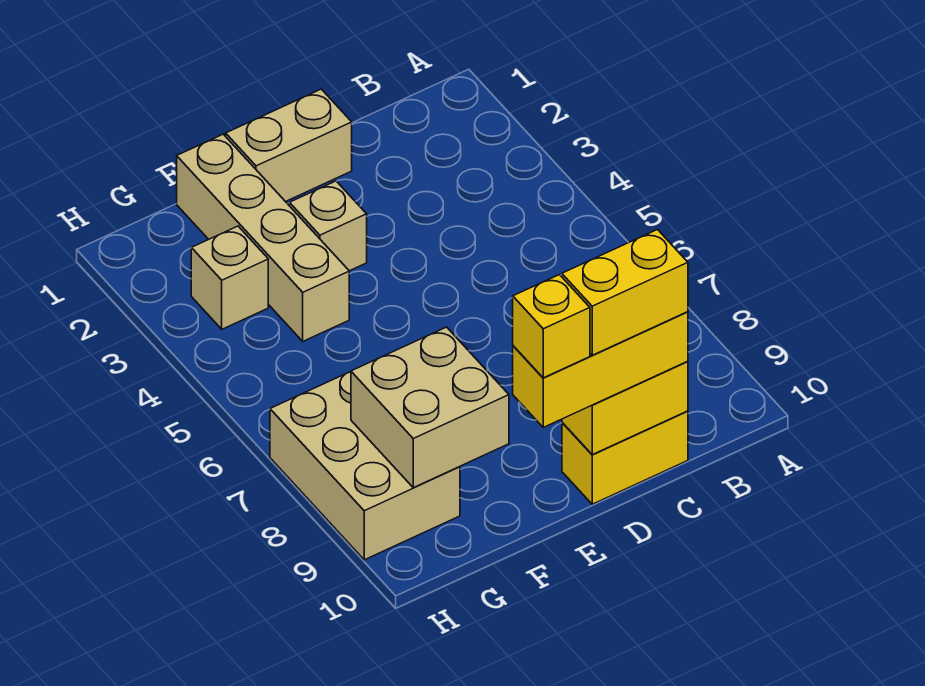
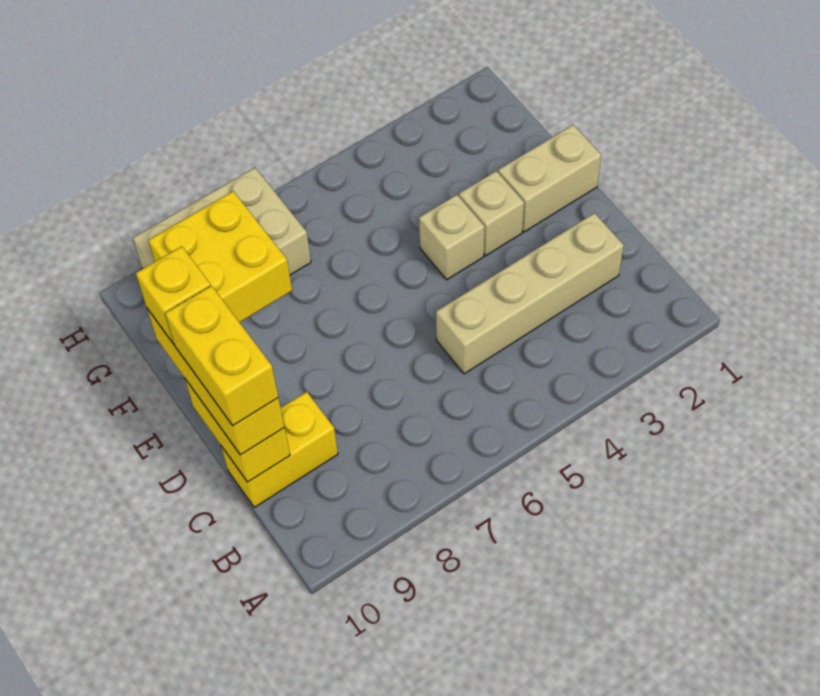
yellow 1x2 brick [562,411,688,504] -> yellow 1x2 brick turned to [221,392,338,508]
tan 1x2 brick [226,89,352,202] -> tan 1x2 brick turned to [498,125,601,232]
tan 1x4 brick [177,134,349,341] -> tan 1x4 brick moved to [436,213,624,374]
tan 2x2 brick [351,327,509,488] -> yellow 2x2 brick [149,191,292,322]
tan 1x1 brick [191,226,268,329] -> tan 1x1 brick moved to [419,195,485,280]

